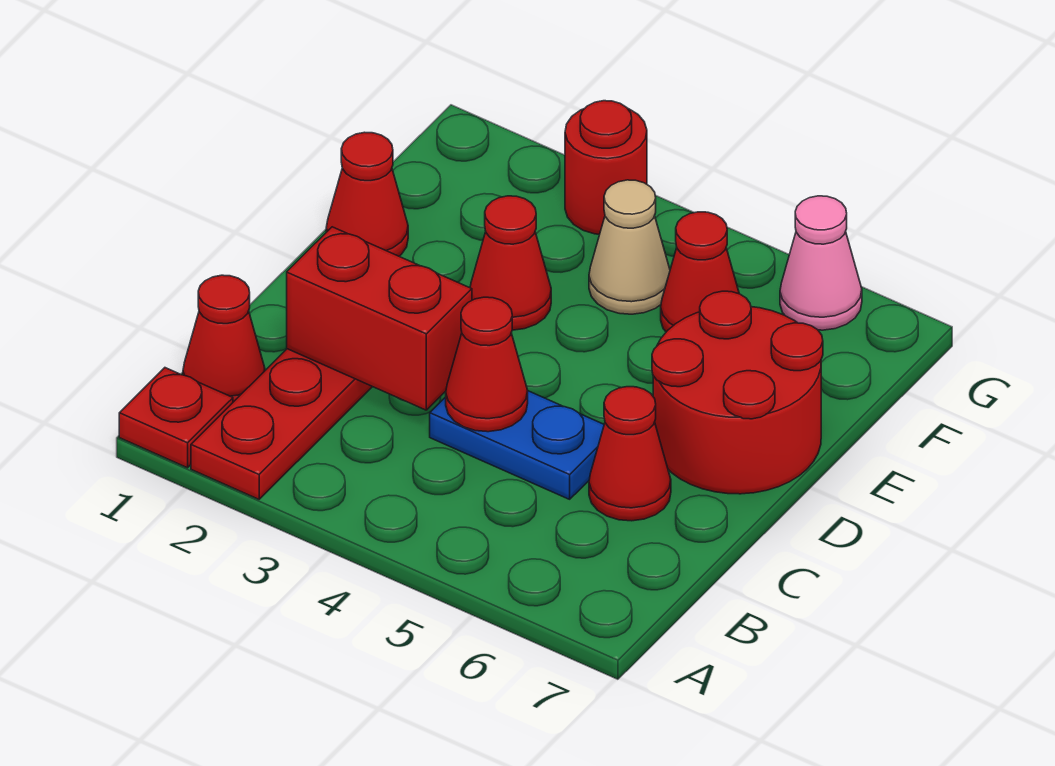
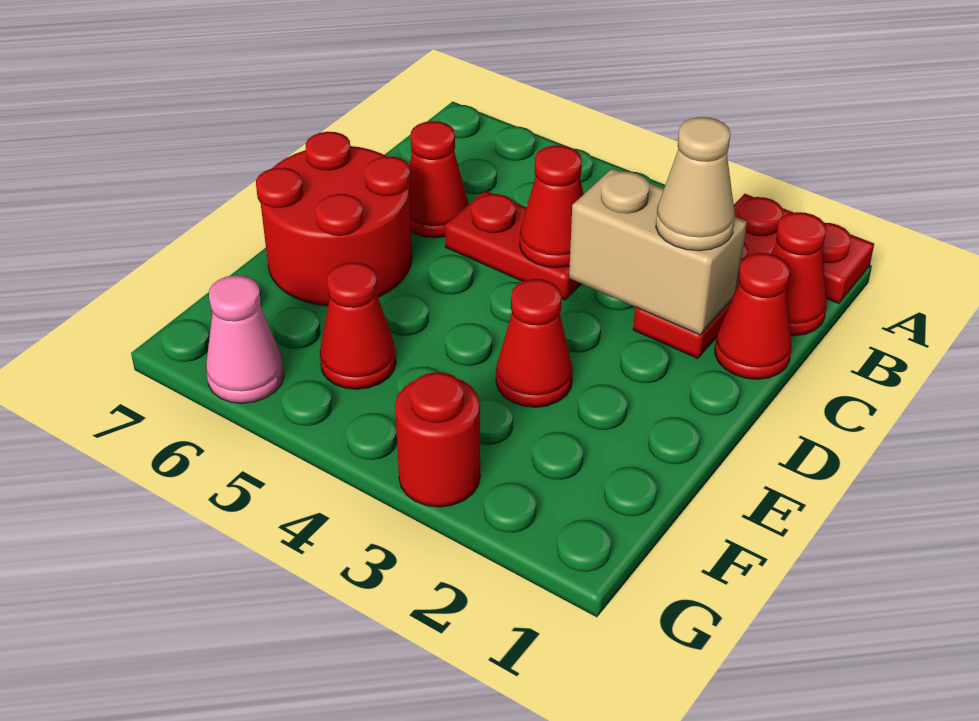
red 1x2 brick [287,227,472,410] -> tan 1x2 brick [569,168,747,335]
blue 1x2 plate [430,391,604,499] -> red 1x2 plate [445,191,582,300]
red 1x1 cone [326,132,408,256] -> red 1x1 cone moved to [715,253,792,379]
tan 1x1 cone [589,180,670,314] -> tan 1x1 cone moved to [656,117,735,251]

